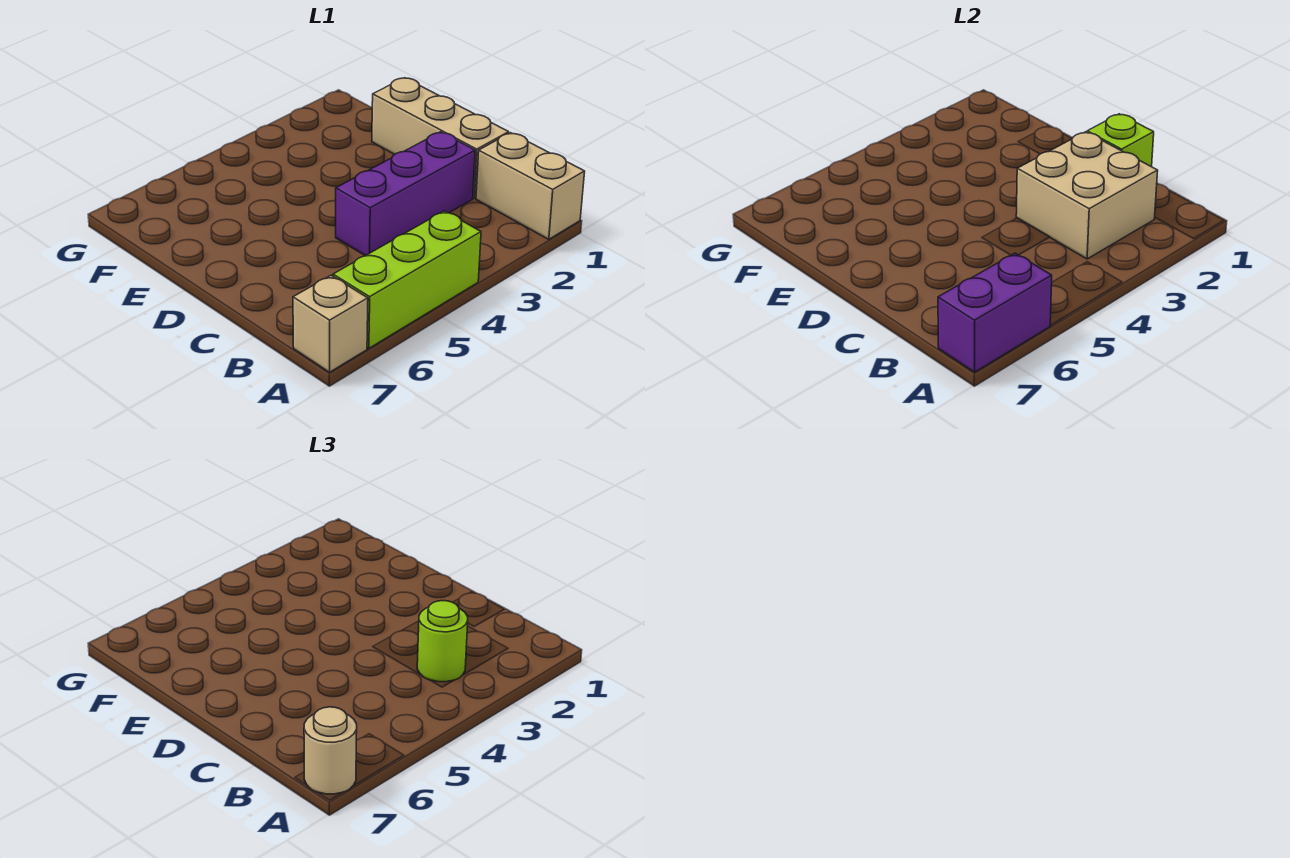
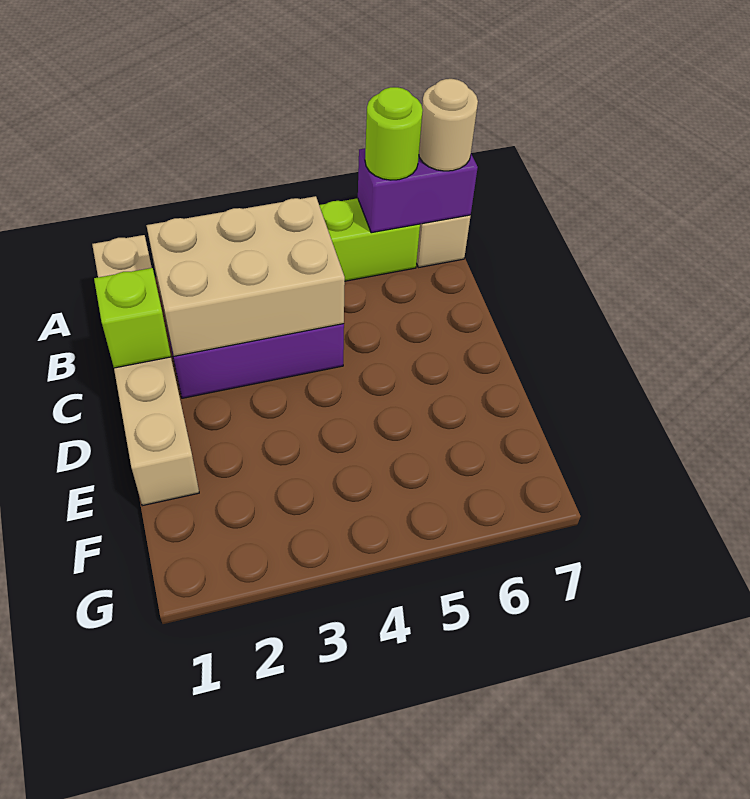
tan 2x2 brick [1016,132,1158,259] -> tan 2x3 brick [146,196,345,356]
lime 1x1 round brick [417,601,468,682] -> lime 1x1 round brick moved to [365,87,423,180]

